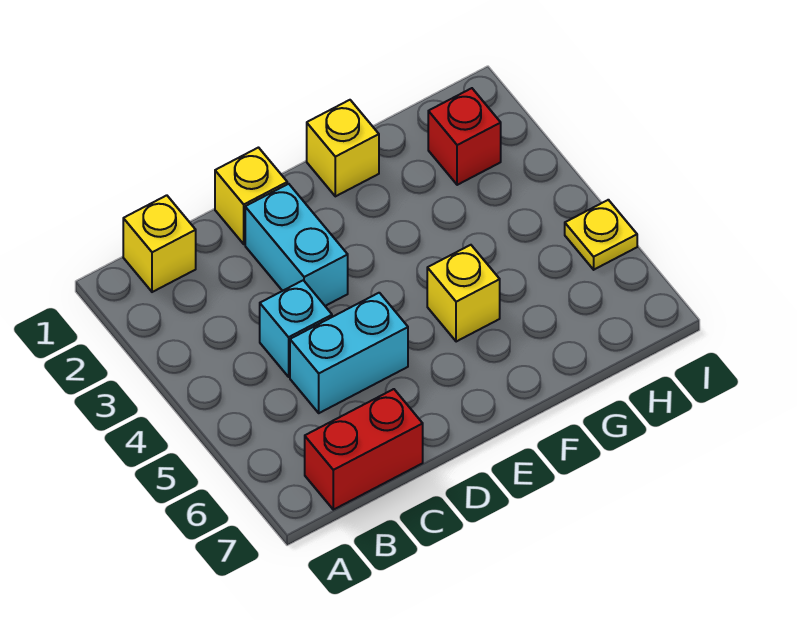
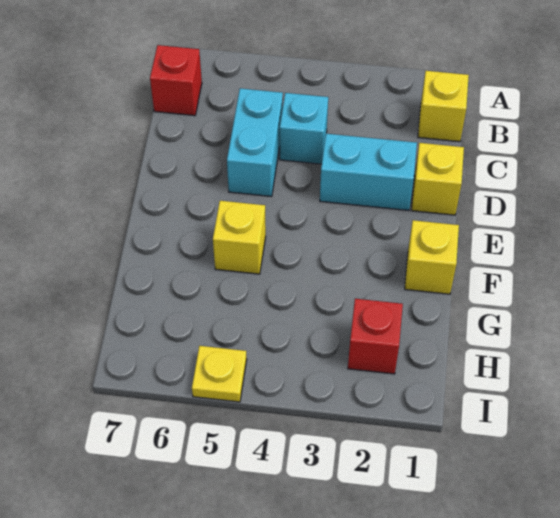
red 1x2 brick [305,389,423,510] -> red 1x1 brick [150,45,202,116]

